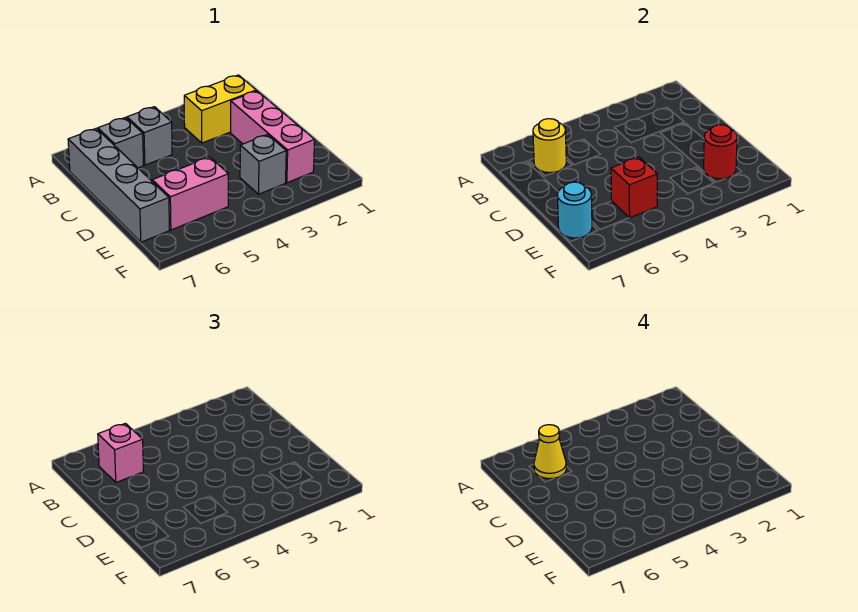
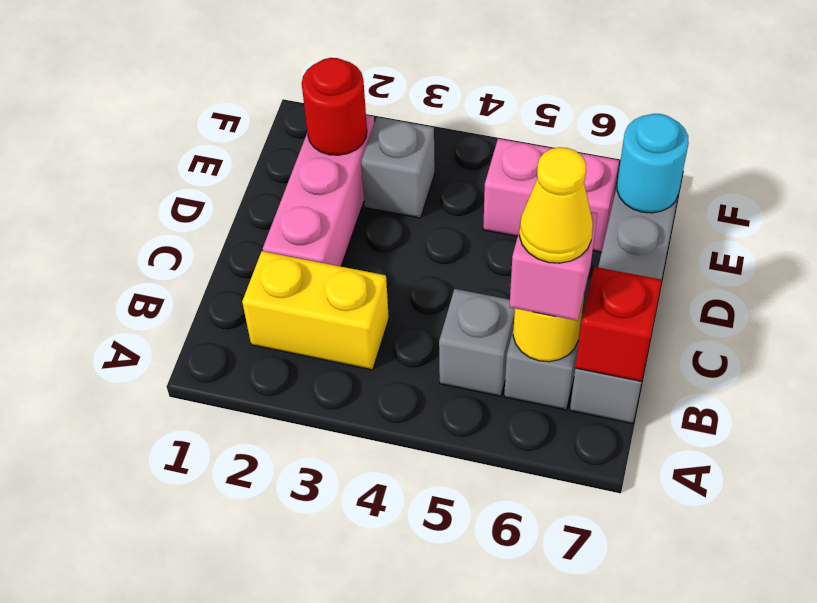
red 1x1 brick [611,157,657,218] -> red 1x1 brick moved to [575,267,662,382]

